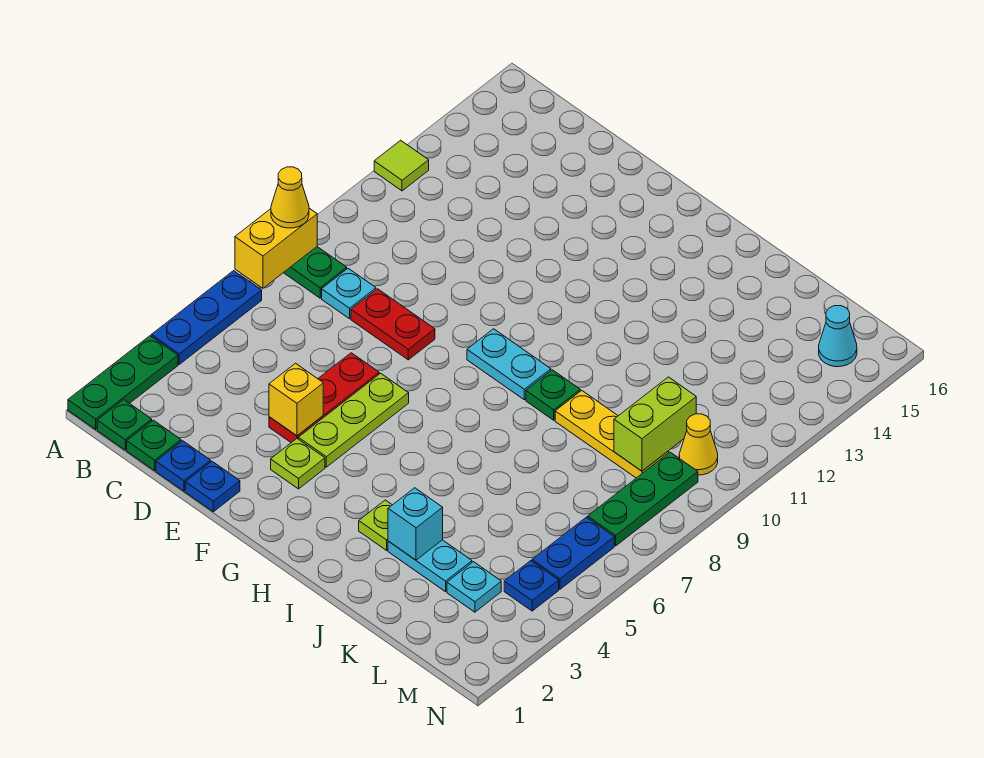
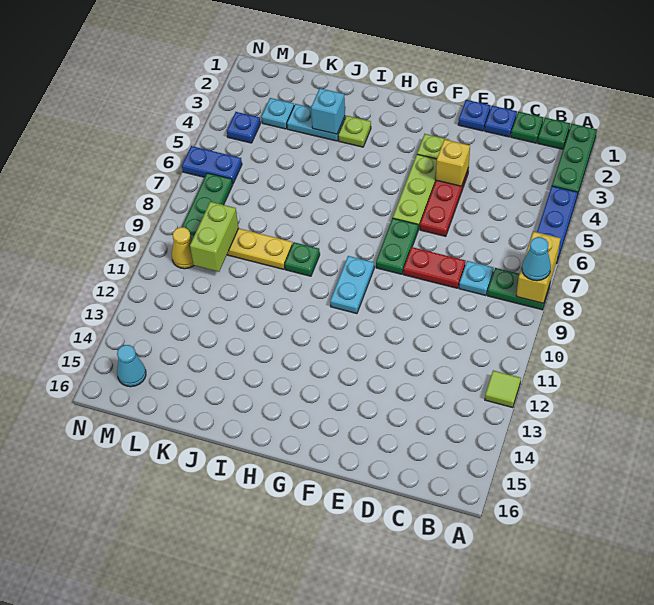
yellow 1x1 cone [271,167,309,228] -> cyan 1x1 cone [522,237,551,281]
none -> green 1x2 plate [376,218,418,274]
cyan 1x2 plate [467,329,551,400] -> cyan 1x2 plate turned to [330,256,374,314]
blue 1x2 plate [532,517,614,589] -> blue 1x2 plate turned to [182,146,242,184]

